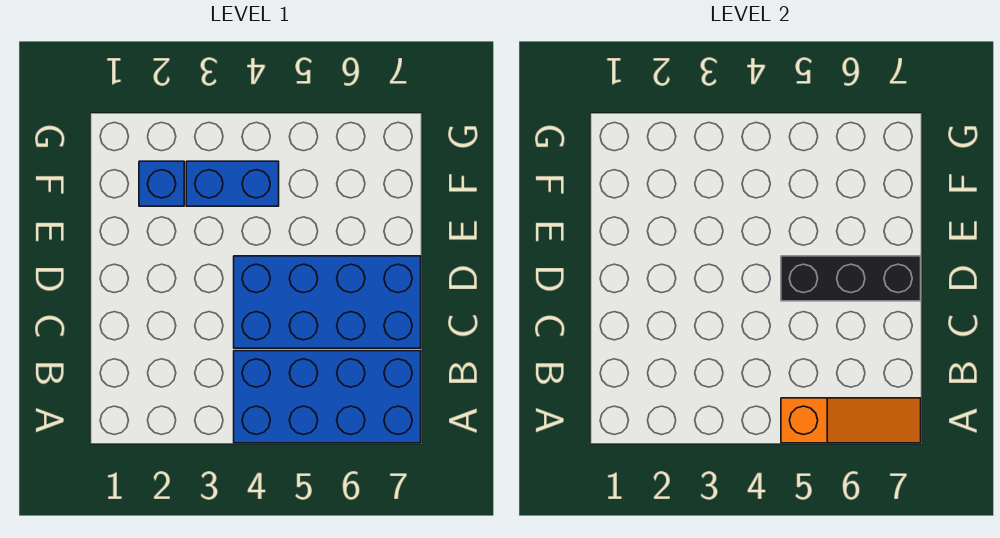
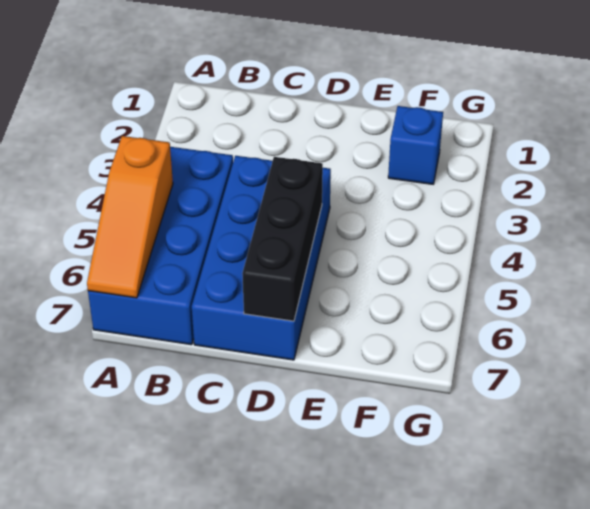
blue 1x2 brick [186,161,279,206] -> none

